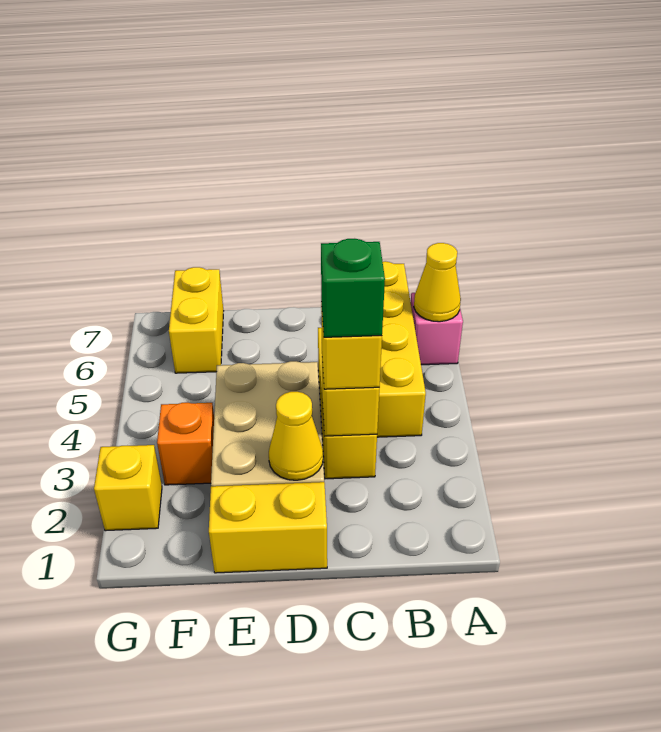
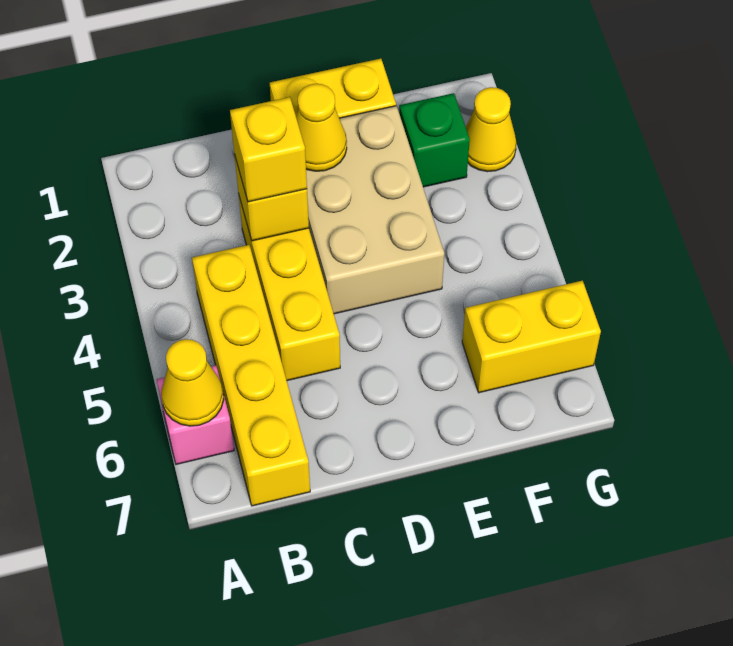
green 1x1 brick [321,239,385,337] -> green 1x1 brick moved to [399,93,470,187]
orange 1x1 brick [157,403,214,485] -> none
yellow 1x2 brick [169,267,224,373] -> yellow 1x2 brick turned to [462,281,601,393]
yellow 1x1 brick [94,445,162,531] -> yellow 1x1 cone [466,87,517,172]

